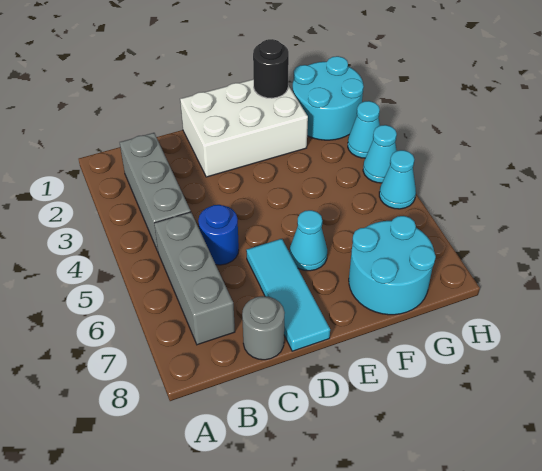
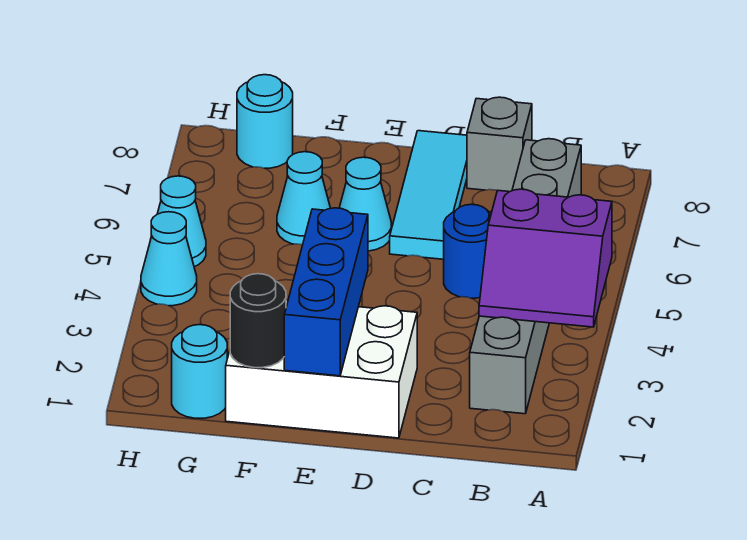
none -> purple 2x2 slope [479,189,612,327]
grey 1x1 round brick [242,296,285,360] -> grey 1x1 brick [467,97,532,192]
none -> blue 1x3 brick [284,208,368,376]
cyan 2x2 round brick [349,216,436,315] -> cyan 1x1 round brick [237,75,293,168]
cyan 2x2 round brick [293,56,364,140] -> cyan 1x1 round brick [172,325,227,418]
cyan 1x1 cone [348,101,380,158] -> cyan 1x1 cone moved to [277,152,330,245]

